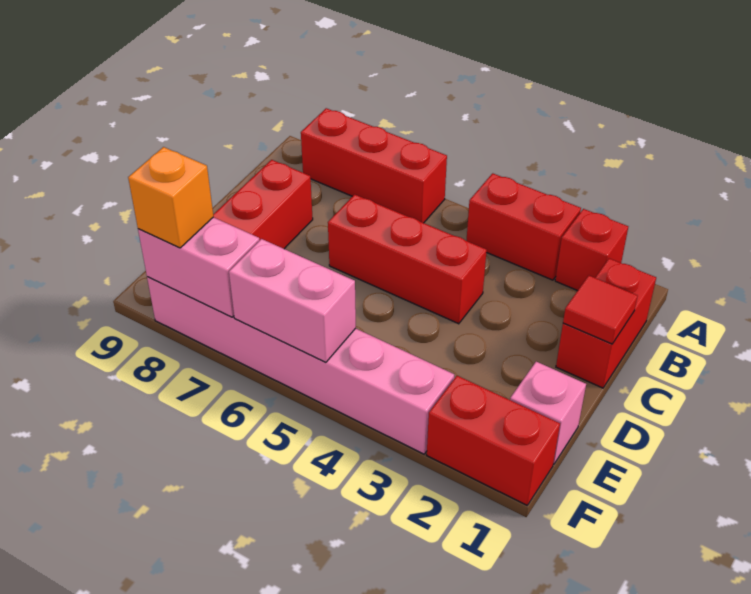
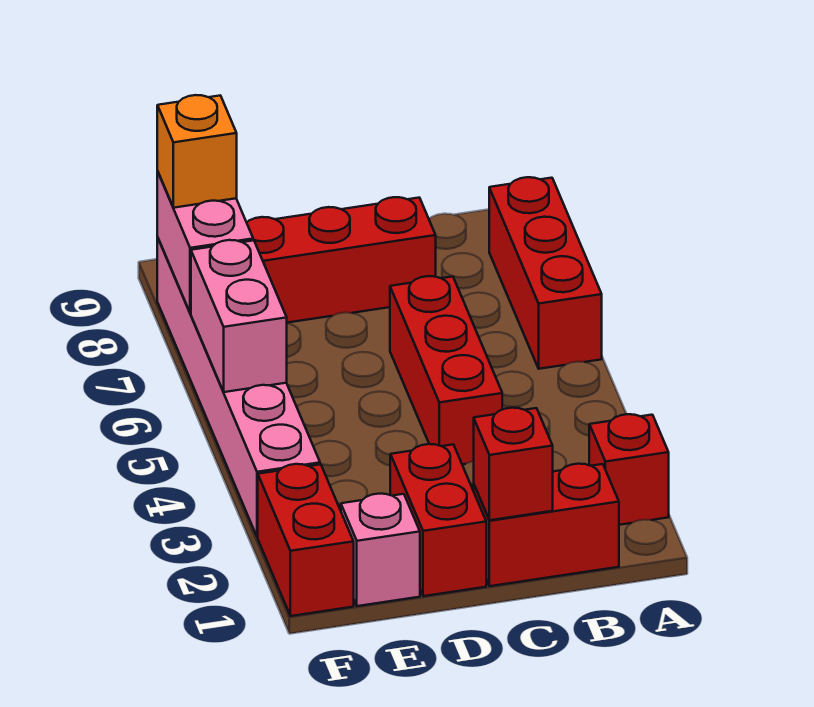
red 1x2 brick [466,173,581,280] -> red 1x2 brick moved to [390,444,486,596]
red 1x1 tile [563,276,638,344] -> red 1x1 brick [474,408,553,520]

